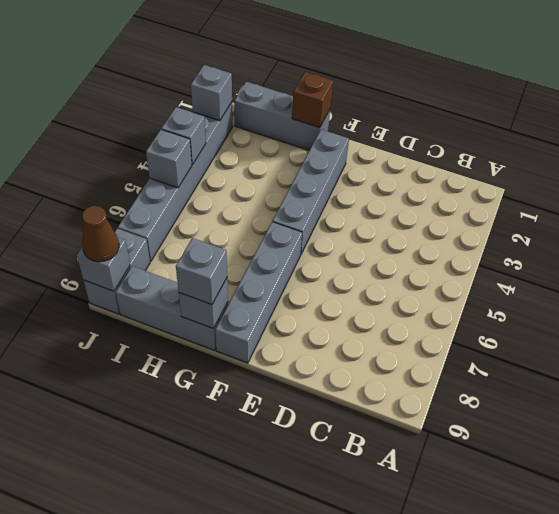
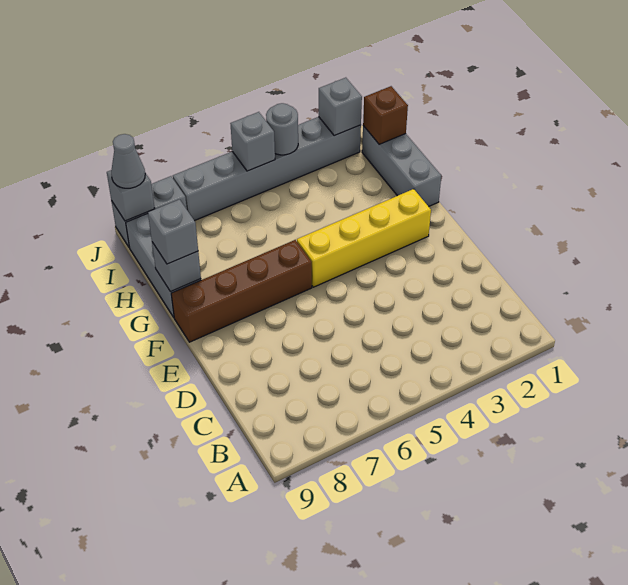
grey 1x4 brick [273,130,349,254] -> yellow 1x4 brick [297,189,431,287]
grey 1x4 brick [215,222,302,363] -> brown 1x4 brick [171,240,312,342]
brown 1x1 brick [292,72,333,128] -> brown 1x1 brick moved to [363,86,408,144]
grey 1x1 brick [161,107,206,164] -> grey 1x1 round brick [266,103,298,155]
brown 1x1 cone [82,206,119,262] -> grey 1x1 cone [111,134,145,188]

